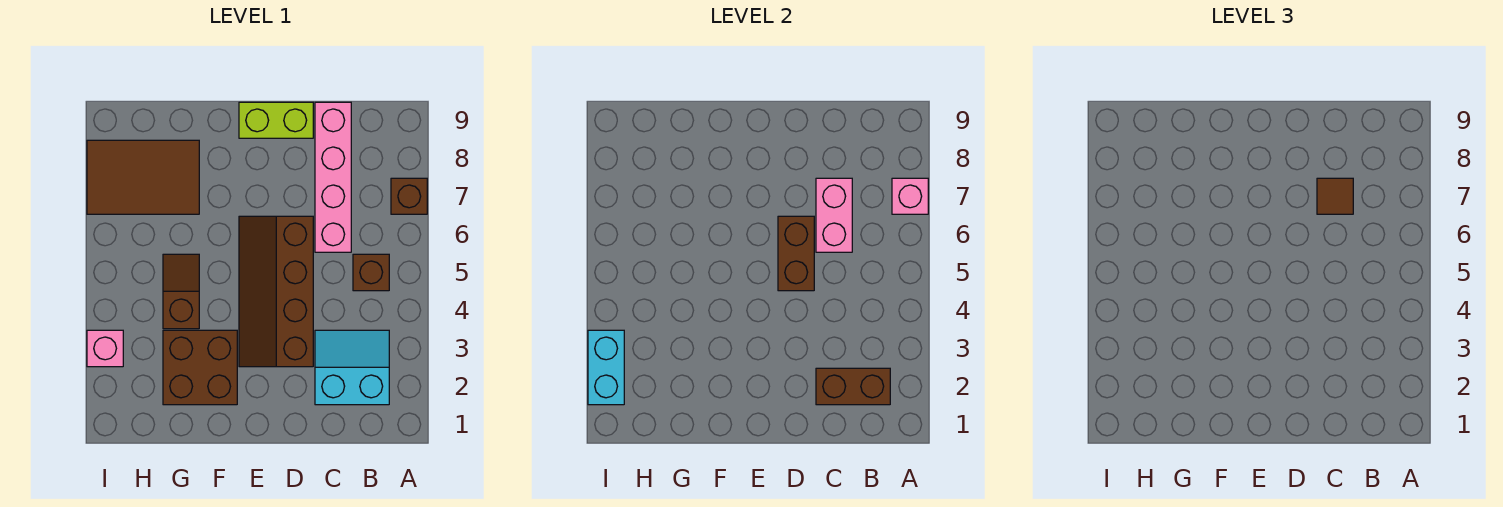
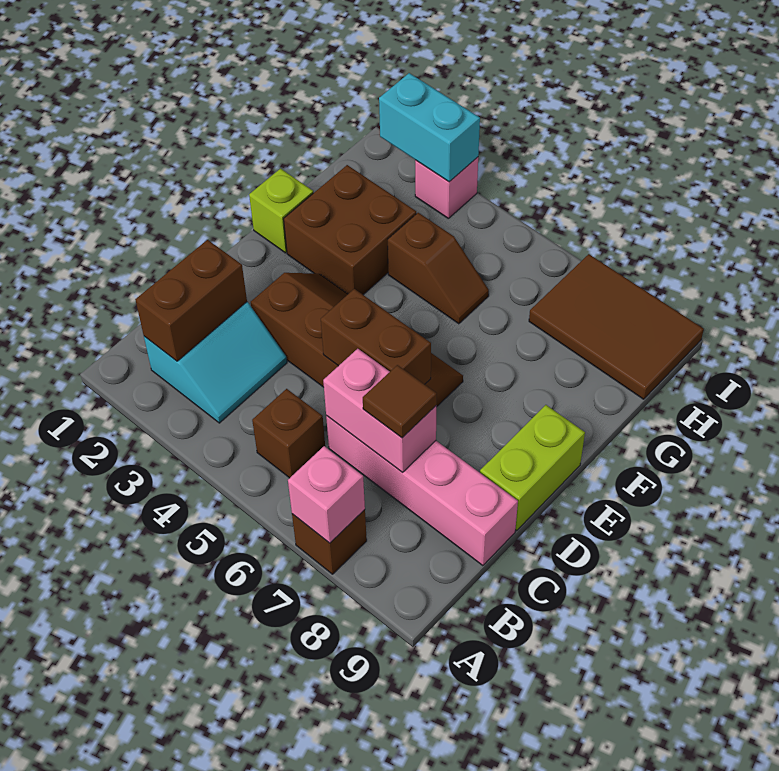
none -> lime 1x1 brick [249,169,313,253]
brown 2x3 tile [87,140,199,214] -> brown 2x3 tile turned to [529,254,704,399]

